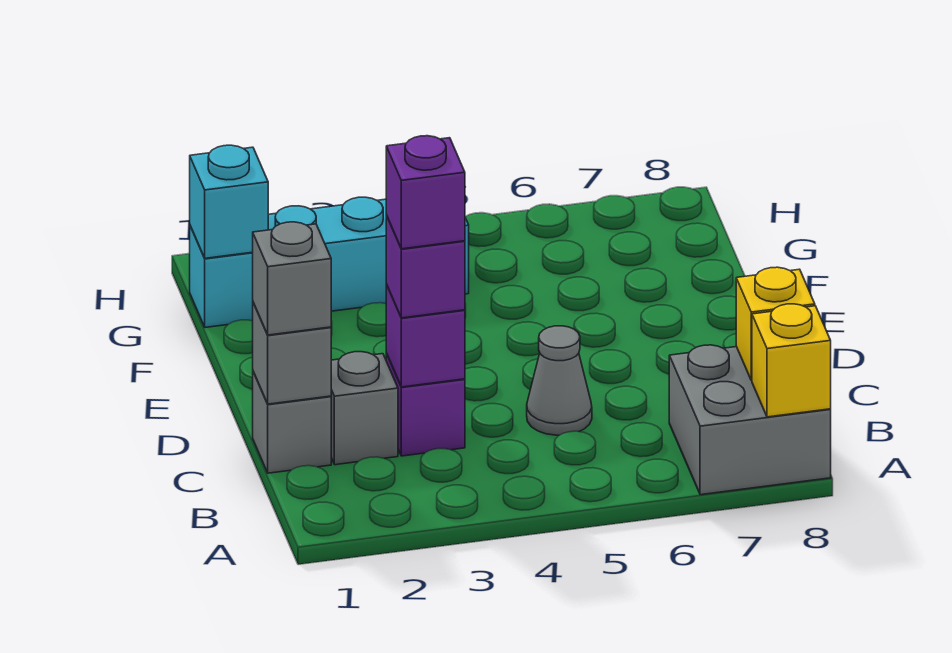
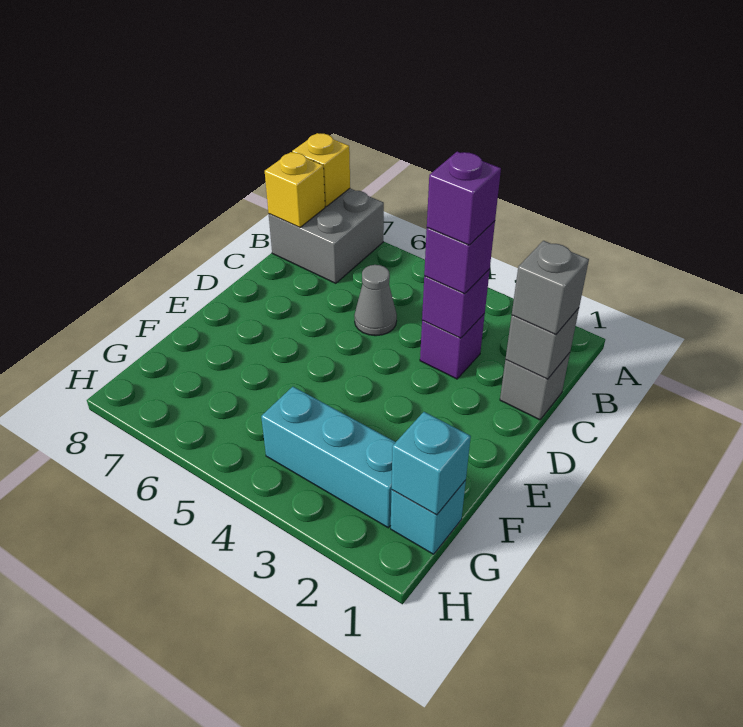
grey 1x1 brick [331,352,398,465] -> none

